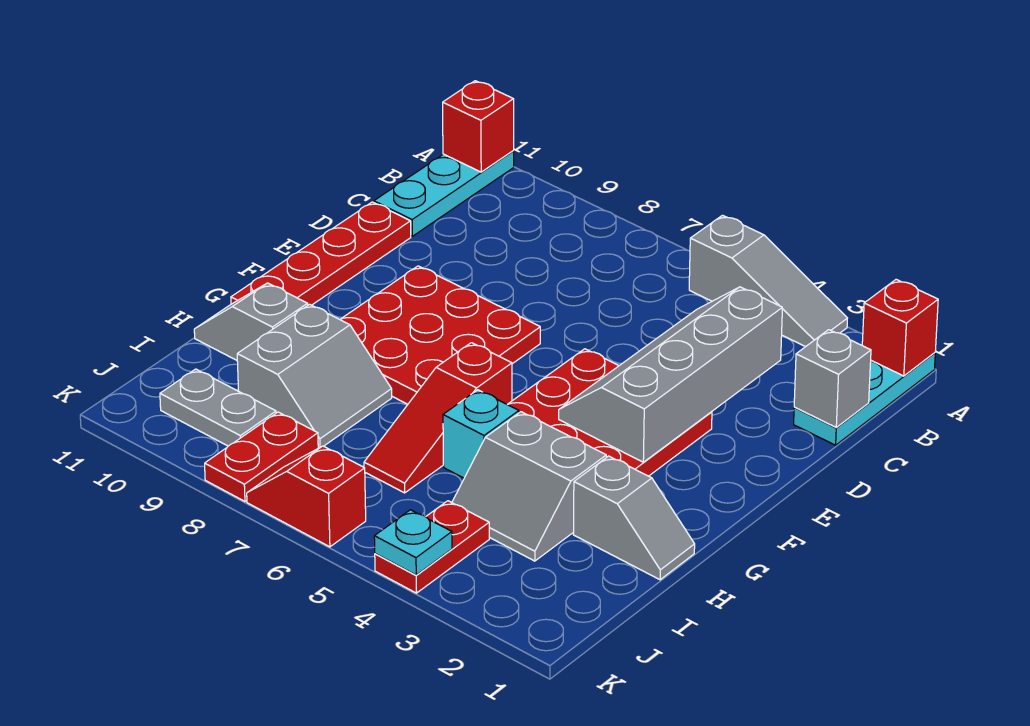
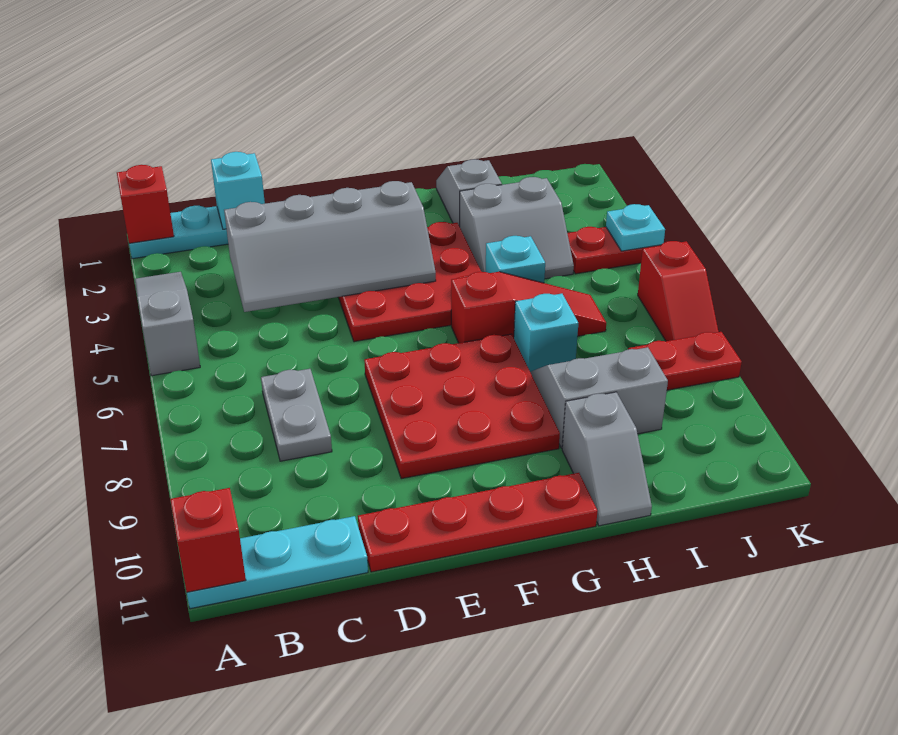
grey 1x1 brick [794,330,871,427] -> cyan 1x1 brick [211,152,265,229]
grey 2x2 slope [452,412,606,561] -> grey 2x2 slope turned to [460,177,574,279]
none -> cyan 1x1 brick [514,294,578,372]
grey 1x2 plate [160,369,276,446] -> grey 1x2 plate moved to [261,369,332,461]

